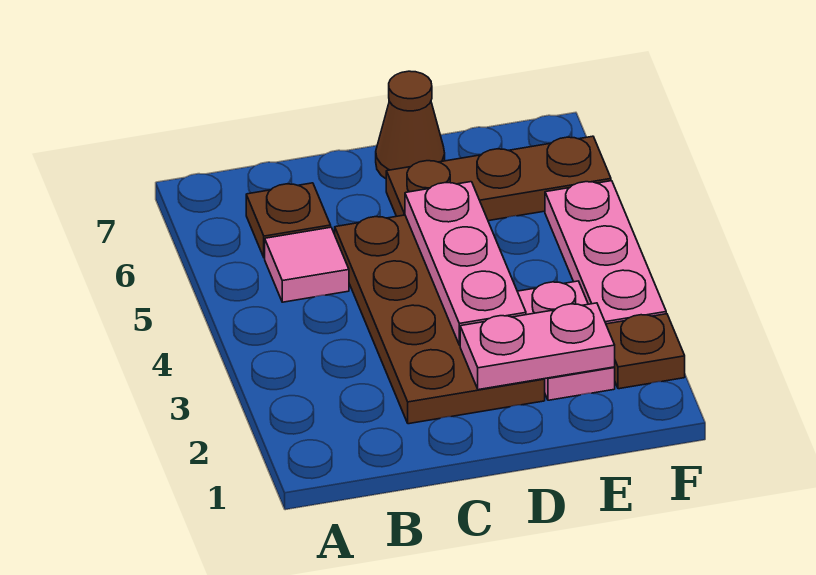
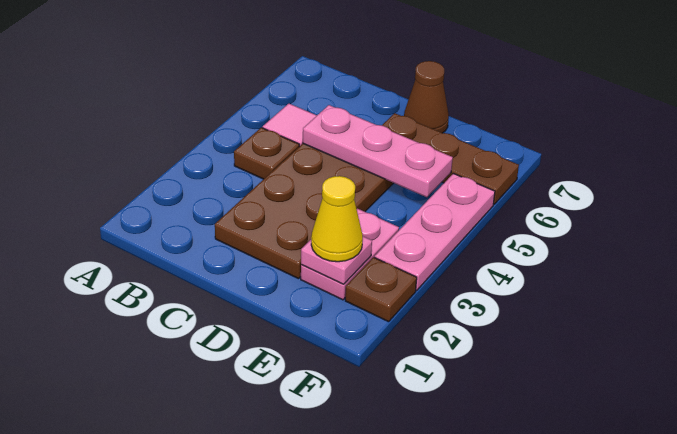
brown 1x1 plate [246,183,331,258] -> brown 1x1 plate moved to [234,128,299,179]
pink 1x2 plate [460,303,615,390] -> pink 1x1 plate [301,237,372,284]
pink 1x3 plate [405,182,526,345] -> pink 1x3 plate turned to [303,105,453,197]
none -> yellow 1x1 cone [311,176,363,262]

